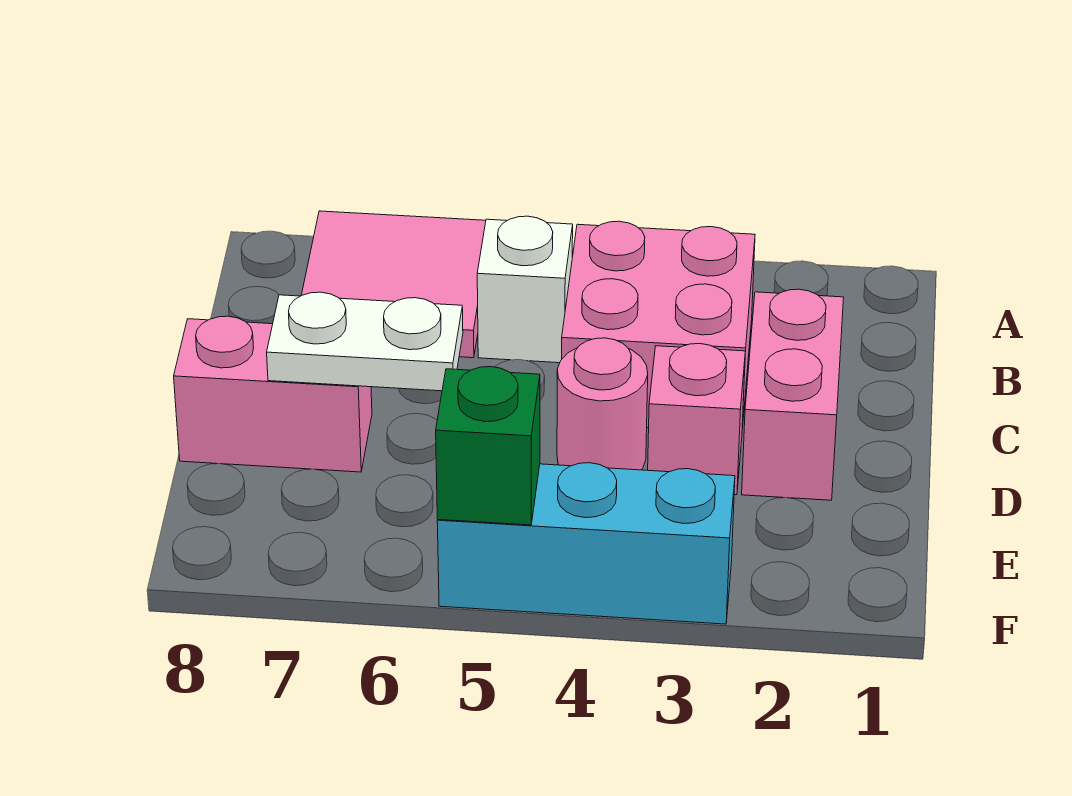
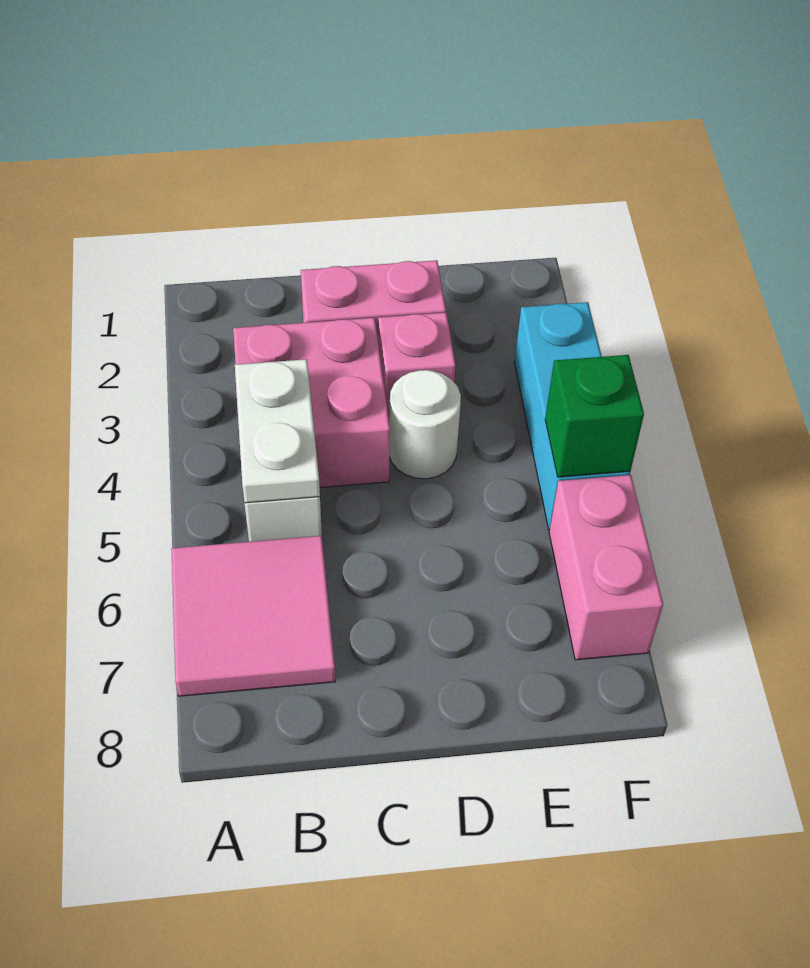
pink 1x1 round brick [557,338,648,470] -> white 1x1 round brick [389,370,461,479]
white 1x2 plate [267,292,463,391] -> white 1x2 plate moved to [235,359,320,503]
pink 1x2 brick [174,316,372,472] -> pink 1x2 brick moved to [549,475,663,660]

